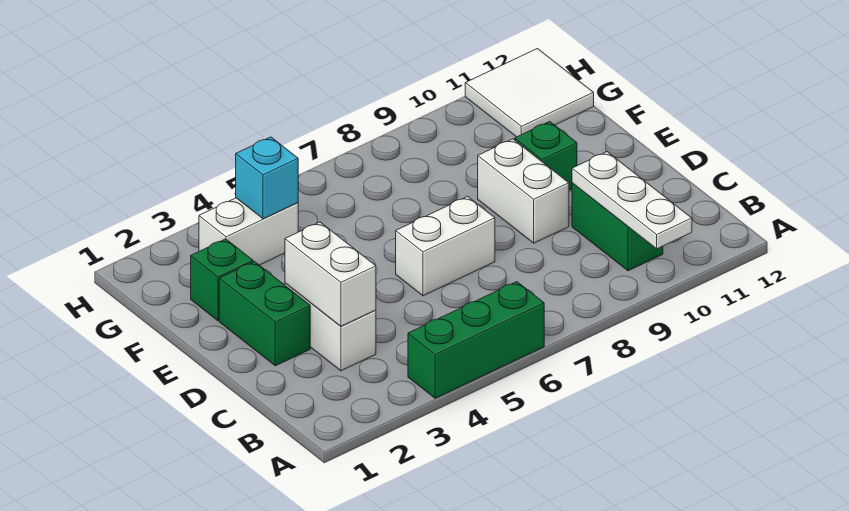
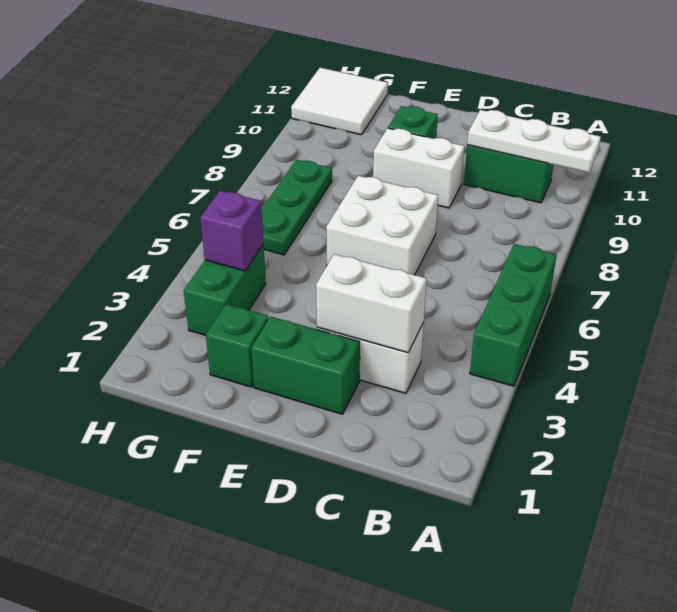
white 1x2 brick [396,196,495,296] -> white 2x2 brick [326,176,438,275]
white 1x2 brick [199,198,298,265] -> green 1x2 brick [184,244,266,335]
cyan 1x1 brick [236,137,298,219] -> purple 1x1 brick [200,190,264,271]
none -> green 1x3 plate [262,160,332,255]

